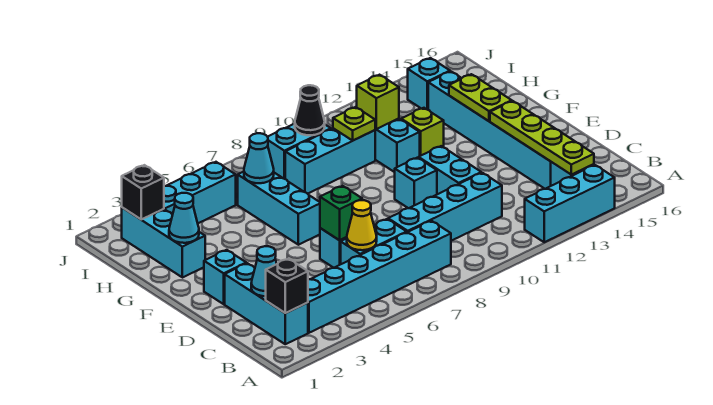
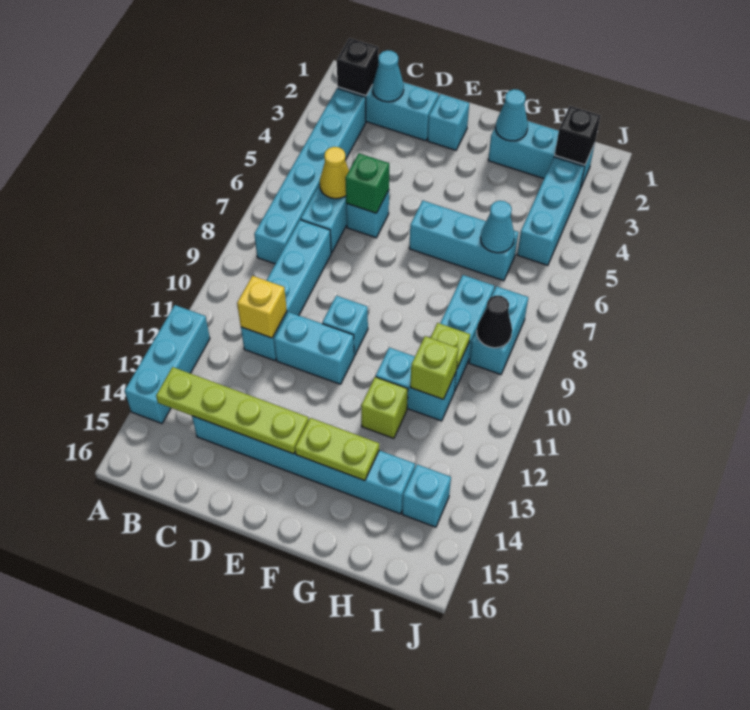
none -> yellow 1x1 brick [237,276,287,338]

